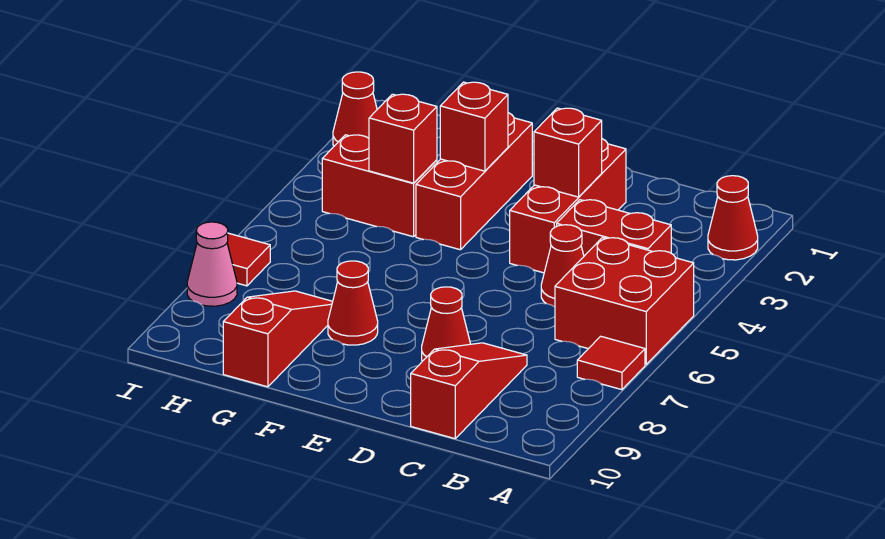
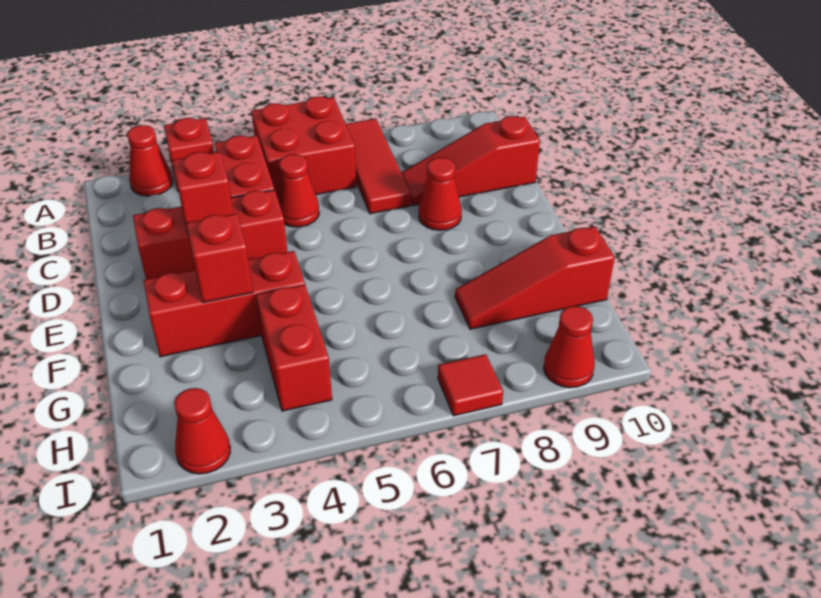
red 1x1 tile [577,336,645,390] -> red 1x3 tile [346,119,411,214]
red 1x1 cone [328,261,378,345] -> red 1x1 cone moved to [544,306,595,388]
red 1x1 brick [369,94,437,183] -> red 1x1 brick moved to [164,118,214,191]
pink 1x1 cone [187,222,237,306] -> none

